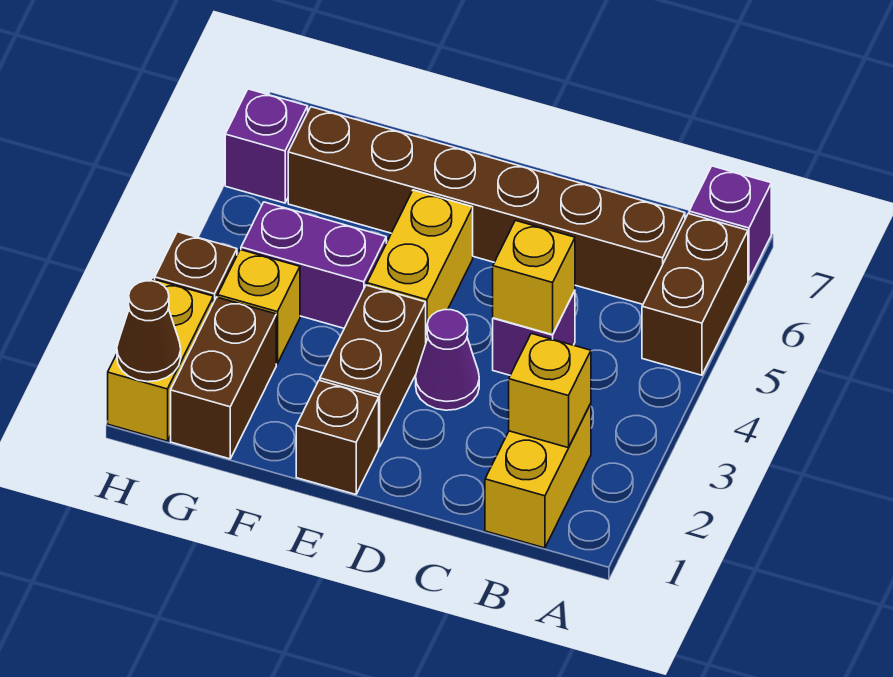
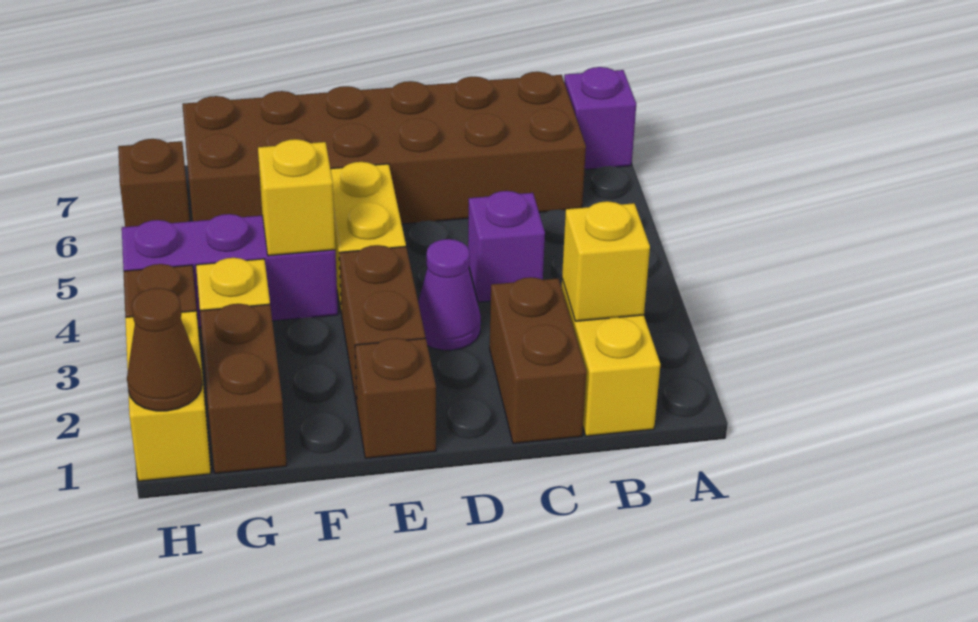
brown 1x2 brick [642,214,748,375] -> brown 1x2 brick moved to [490,277,586,444]
brown 1x6 brick [288,107,685,304] -> brown 2x6 brick [182,72,586,224]
yellow 1x1 brick [493,220,575,335] -> yellow 1x1 brick moved to [258,139,335,256]
purple 1x2 brick [241,202,386,328] -> purple 1x3 brick [122,214,338,328]
purple 1x1 brick [225,89,308,203] -> brown 1x1 brick [118,139,190,227]

